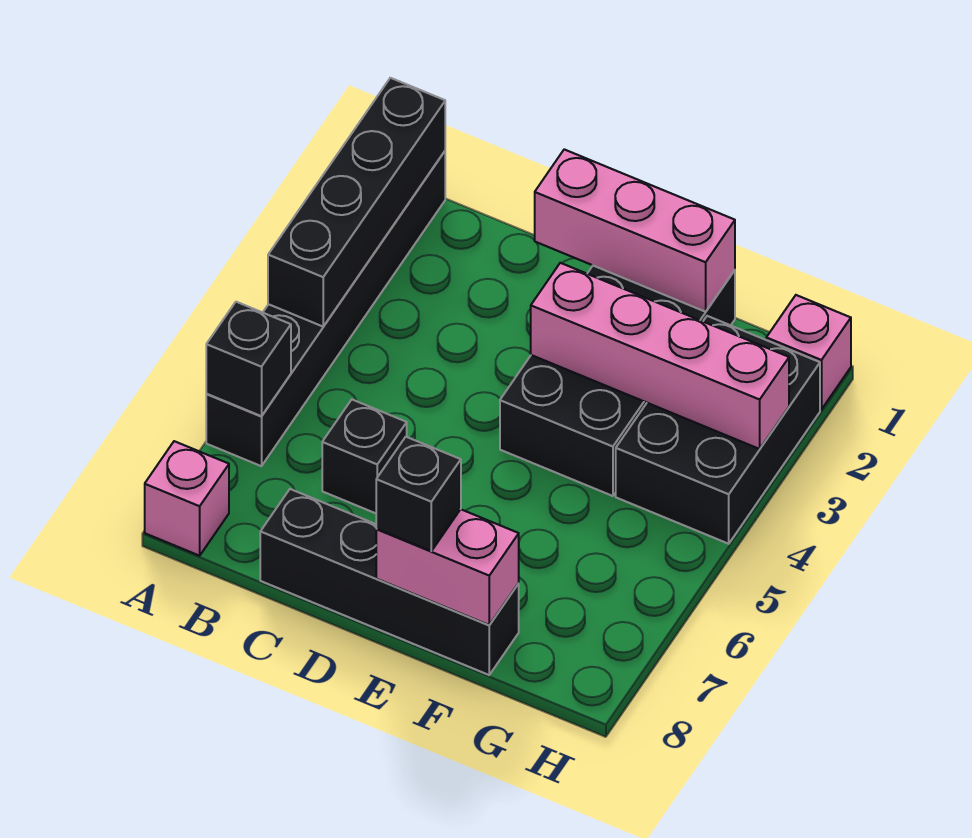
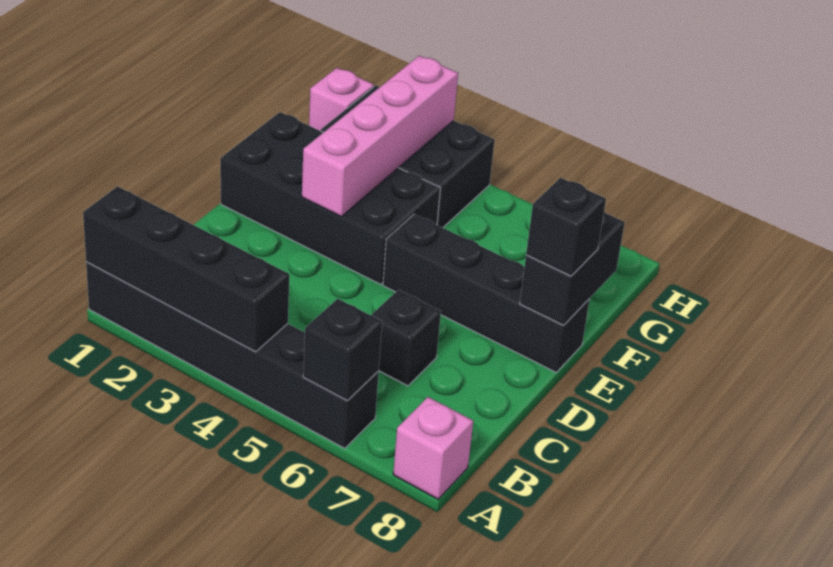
black 1x4 brick [260,489,519,675] -> black 1x4 brick turned to [383,214,590,372]
pink 1x3 brick [535,149,735,312] -> none
pink 1x2 brick [376,509,519,625] -> black 1x2 brick [520,211,625,325]

